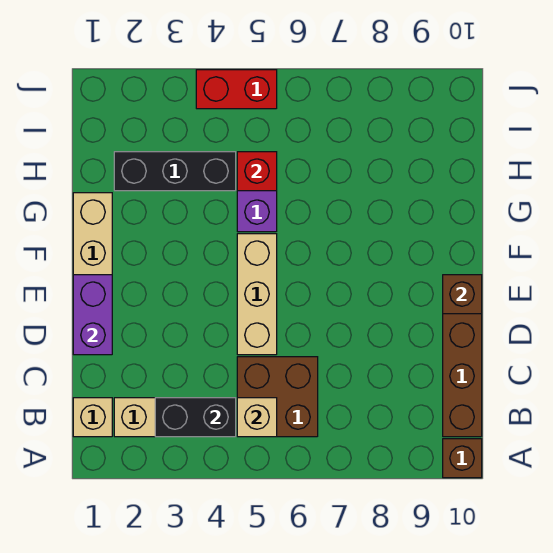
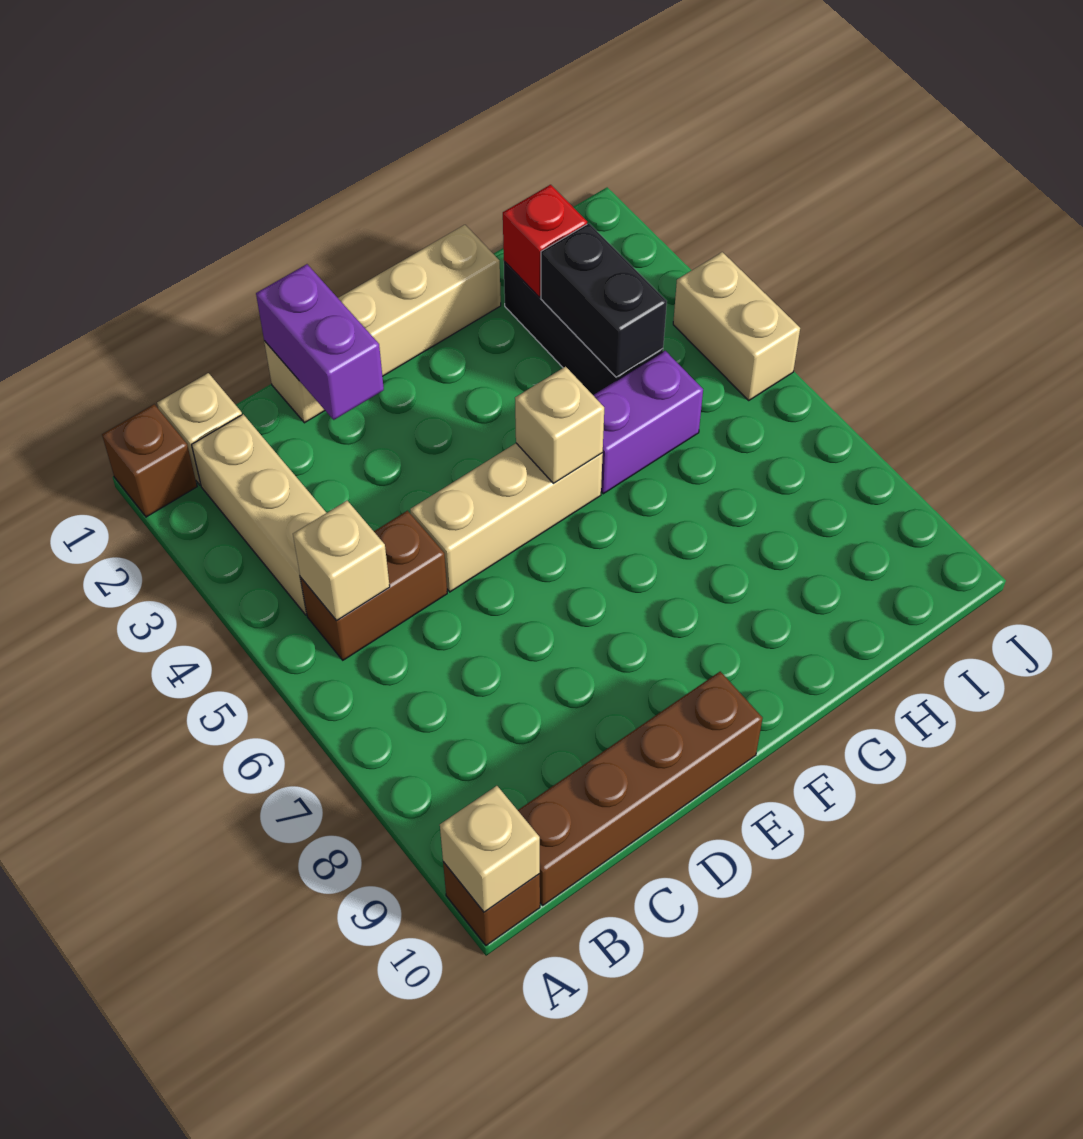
none -> tan 1x1 brick [440,786,540,912]
black 1x2 brick [155,398,236,437] -> black 1x2 brick moved to [541,223,667,377]
brown 2x2 brick [237,357,318,437] -> brown 1x2 brick [301,511,447,660]
purple 1x2 brick [73,275,112,355] -> purple 1x2 brick turned to [256,264,384,420]
brown 1x1 brick [443,275,482,314] -> brown 1x1 brick moved to [102,404,197,517]
none -> tan 1x1 brick [515,367,604,483]
red 1x1 brick [237,152,277,191] -> red 1x1 brick moved to [503,185,587,297]
red 1x2 brick [196,70,277,109] -> tan 1x2 brick [673,252,800,400]

